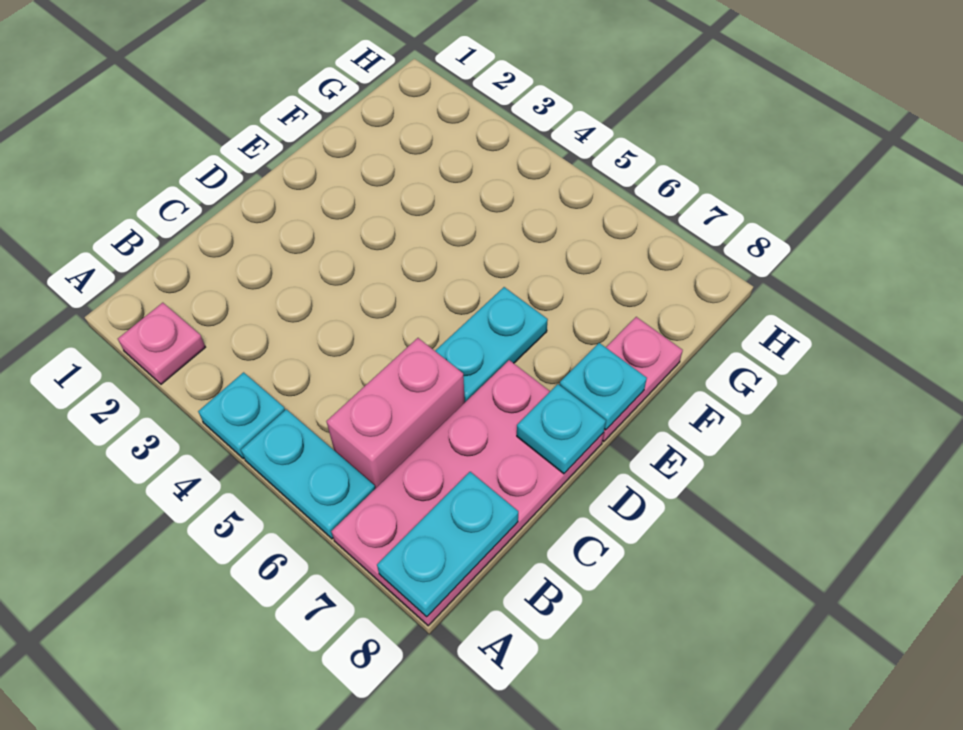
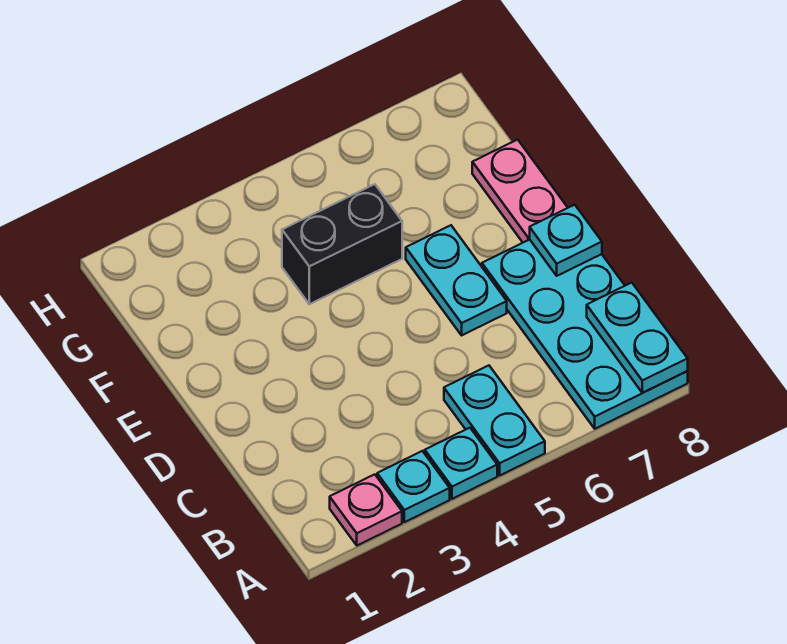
cyan 1x2 plate [241,409,375,539] -> cyan 1x2 plate turned to [444,366,545,475]
pink 2x4 plate [331,360,604,626] -> cyan 2x4 plate [482,240,688,429]
pink 1x2 brick [327,338,465,489] -> none
cyan 1x1 plate [560,343,647,430] -> cyan 1x1 plate moved to [377,451,450,522]
none -> black 1x2 brick [282,184,402,304]

